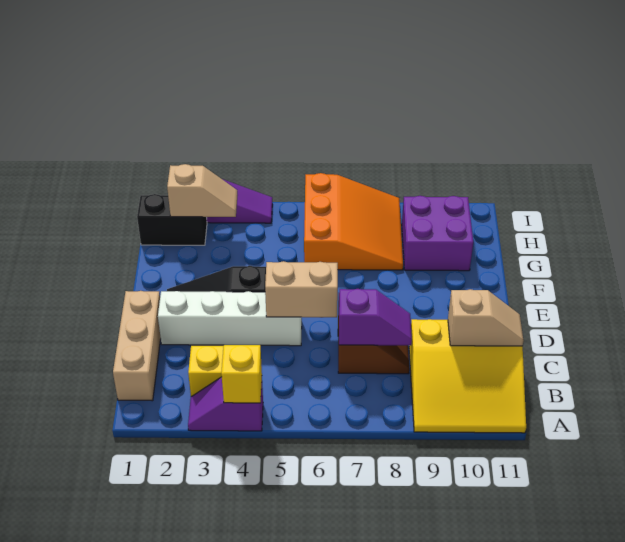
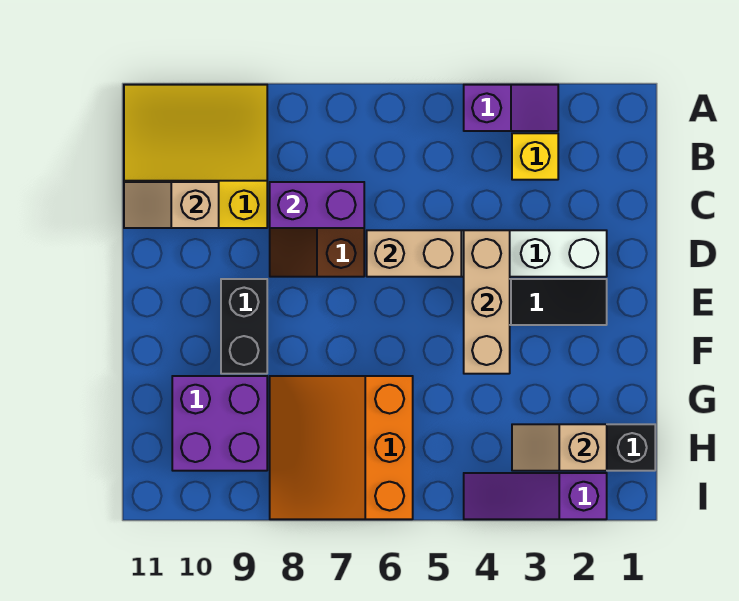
yellow 1x1 brick [221,345,262,403] -> none
tan 1x3 brick [113,291,161,401] -> tan 1x3 brick moved to [464,230,510,374]
purple 1x2 slope [339,289,412,345] -> purple 1x2 brick [270,182,364,228]
none -> black 1x2 brick [221,279,267,374]

